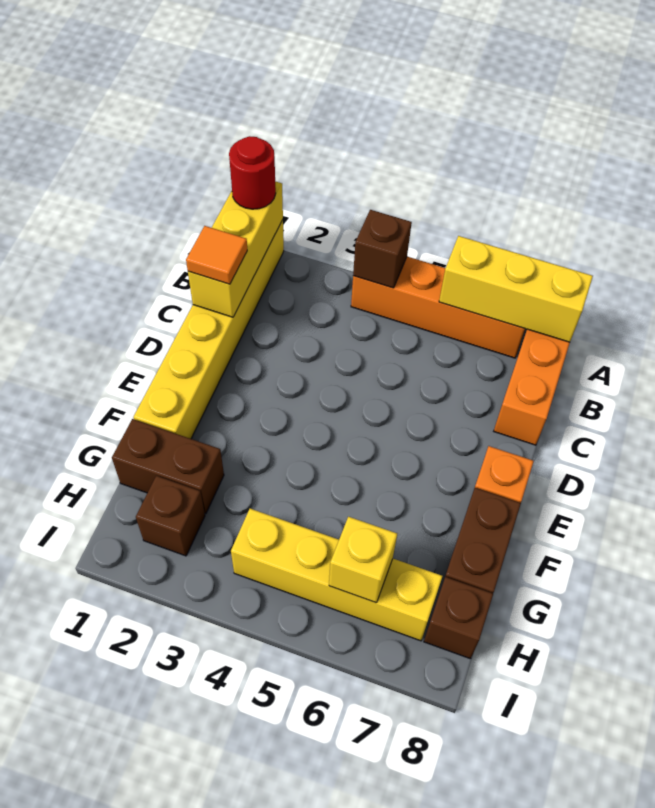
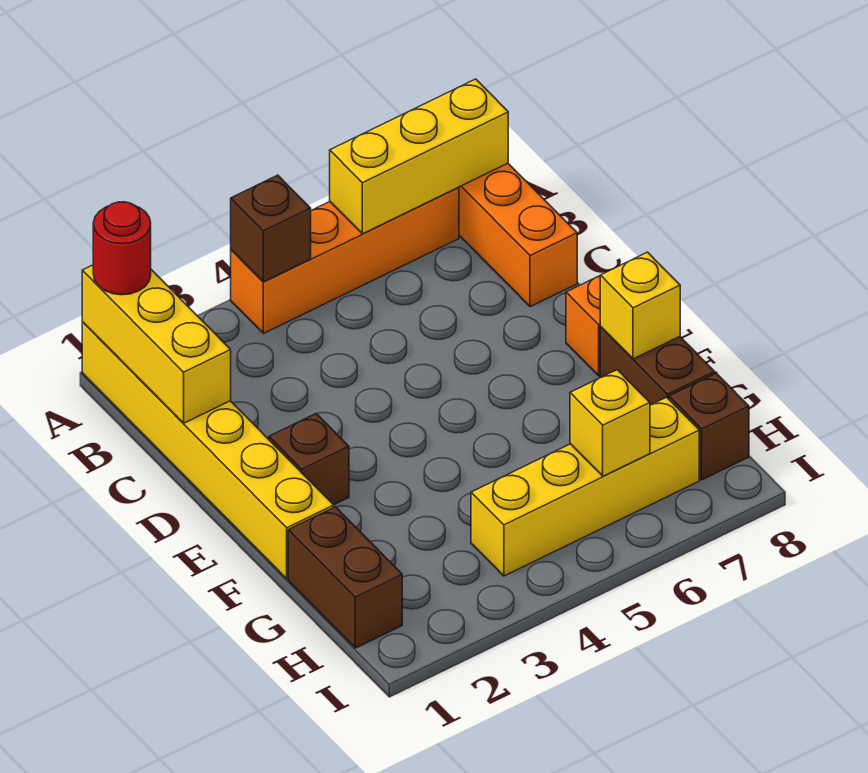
orange 1x1 tile [186,226,247,284] -> none
none -> yellow 1x1 brick [600,252,680,359]
brown 1x2 brick [112,419,224,514] -> brown 1x2 brick turned to [288,507,402,648]
brown 1x1 brick [136,476,205,556] -> brown 1x1 brick moved to [269,414,349,505]

